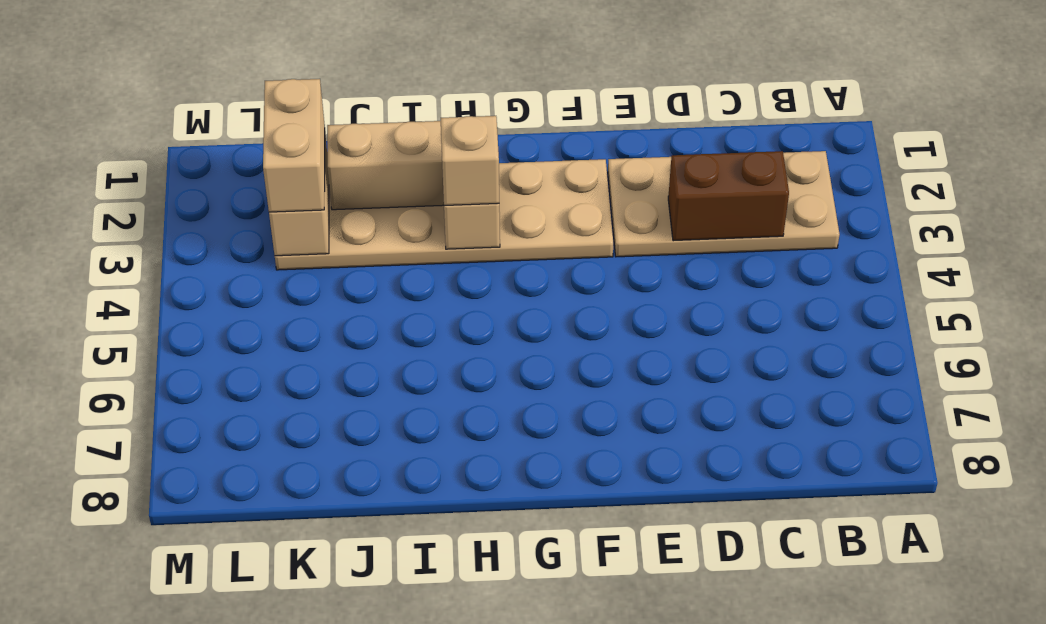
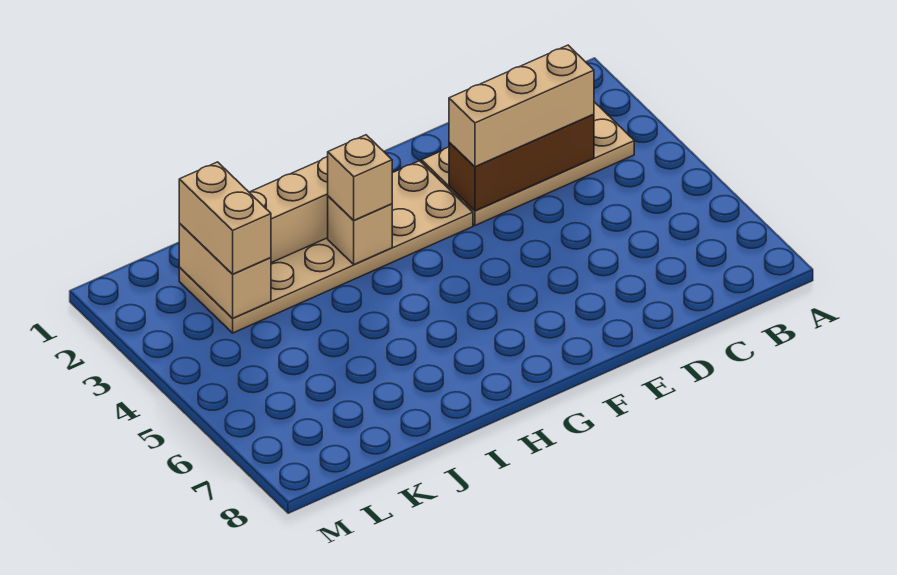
brown 1x2 brick [668,151,789,241] -> brown 1x3 brick [449,114,594,211]
none -> tan 1x3 brick [449,45,594,167]

